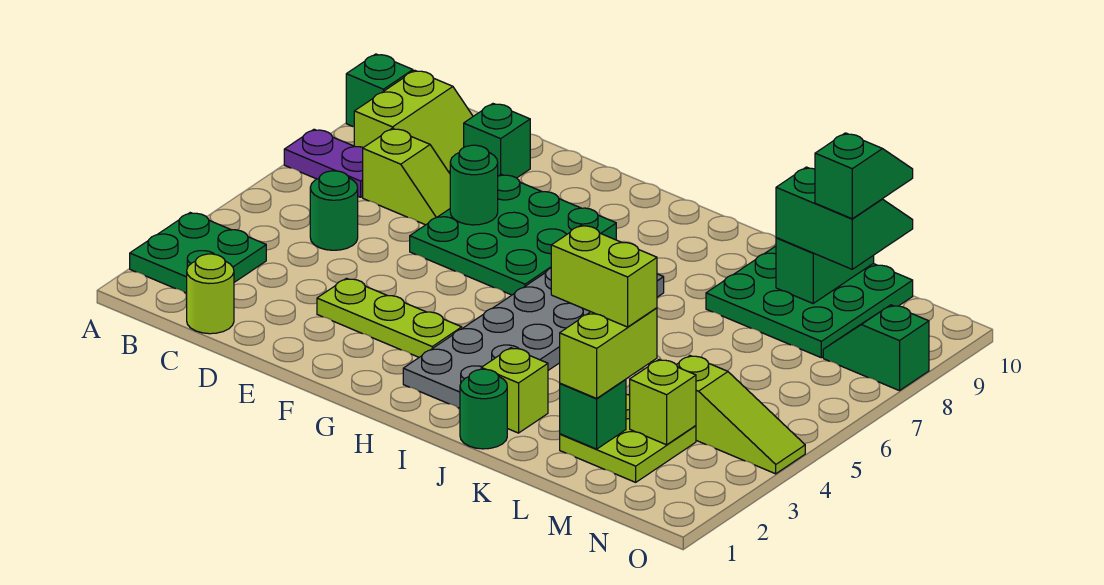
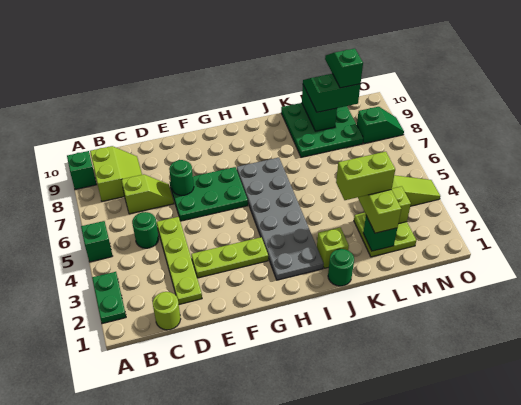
green 2x2 plate [130,213,266,293] -> green 1x2 plate [92,272,126,324]
purple 1x2 plate [284,129,363,197] -> none
none -> lime 1x4 plate [156,217,202,304]
green 1x1 brick [464,104,530,178] -> green 1x1 brick moved to [81,221,113,262]
green 3x3 plate [410,174,616,295] -> green 2x3 plate [170,167,248,221]
green 1x2 slope [823,305,929,391] -> green 1x2 slope turned to [357,107,404,144]

